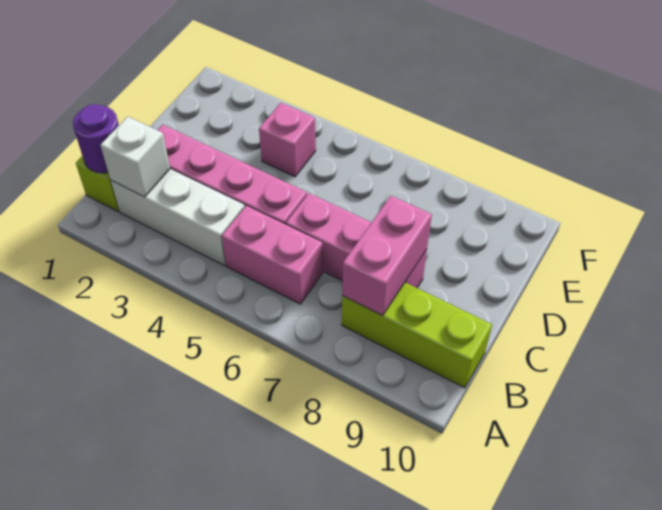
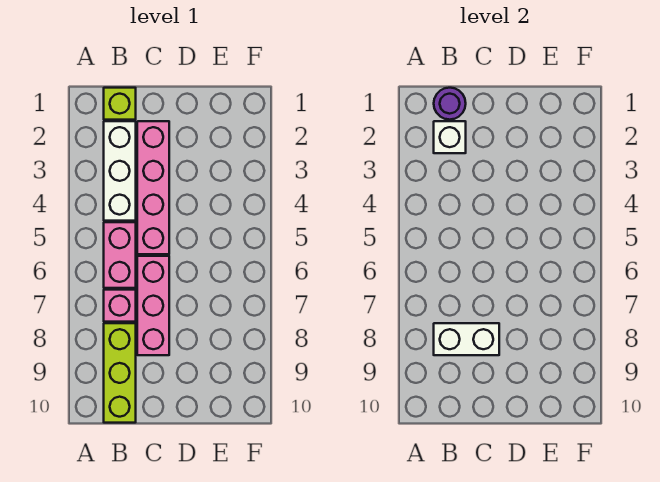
pink 1x2 brick [342,196,432,316] -> white 1x2 brick [434,323,499,355]
pink 1x1 brick [259,103,316,177] -> pink 1x1 brick moved to [104,290,136,322]

